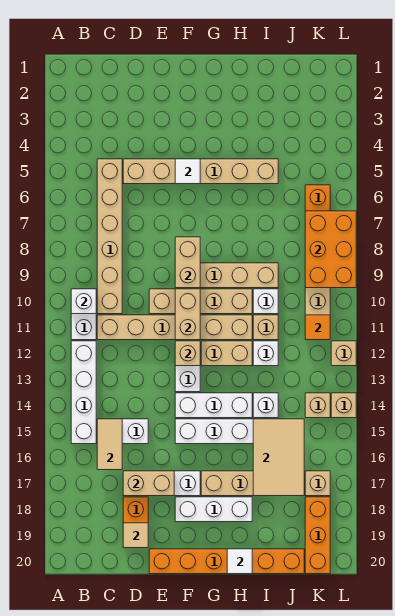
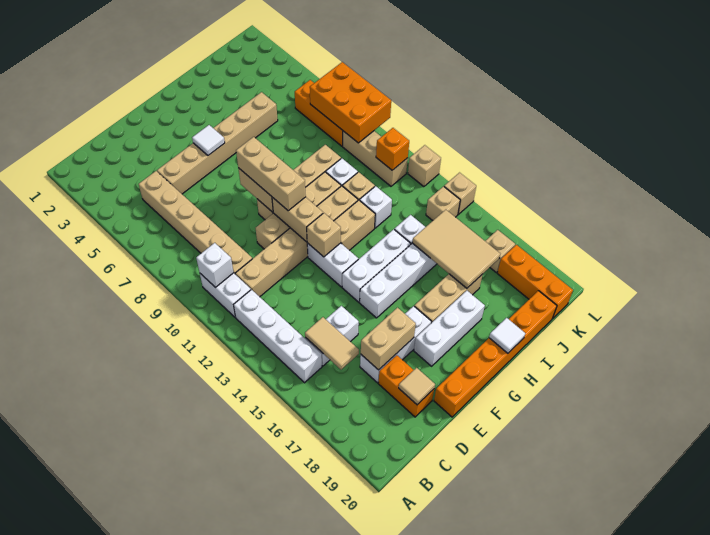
none -> tan 1x3 brick [236,137,306,211]
orange 1x1 tile [305,315,330,340] -> orange 1x1 brick [376,128,409,170]

